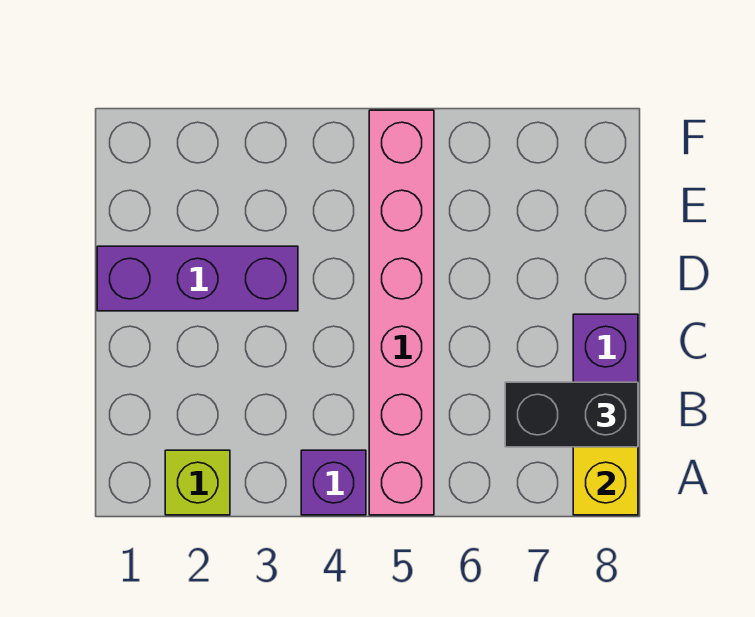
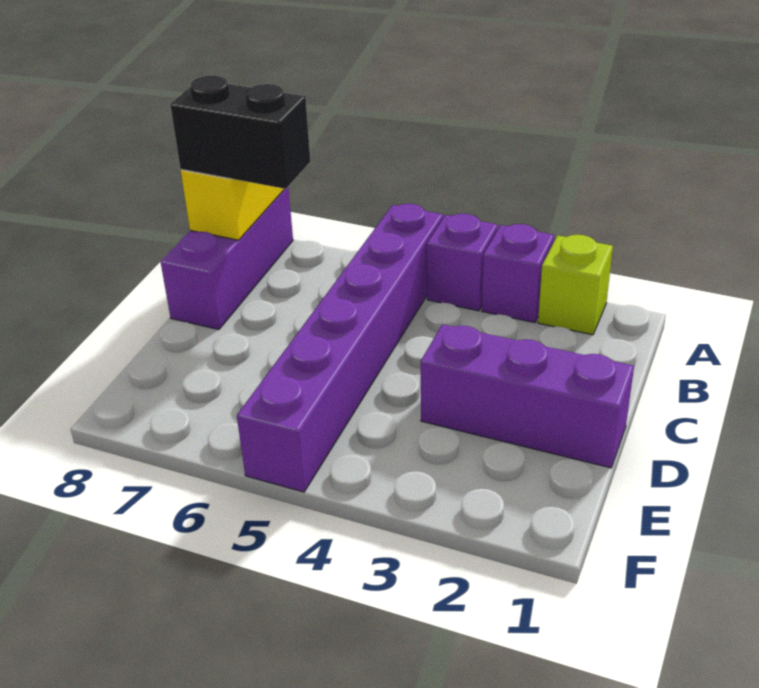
none -> purple 1x1 brick [482,224,554,323]
pink 1x6 brick [369,110,434,515] -> purple 1x6 brick [237,204,443,492]

